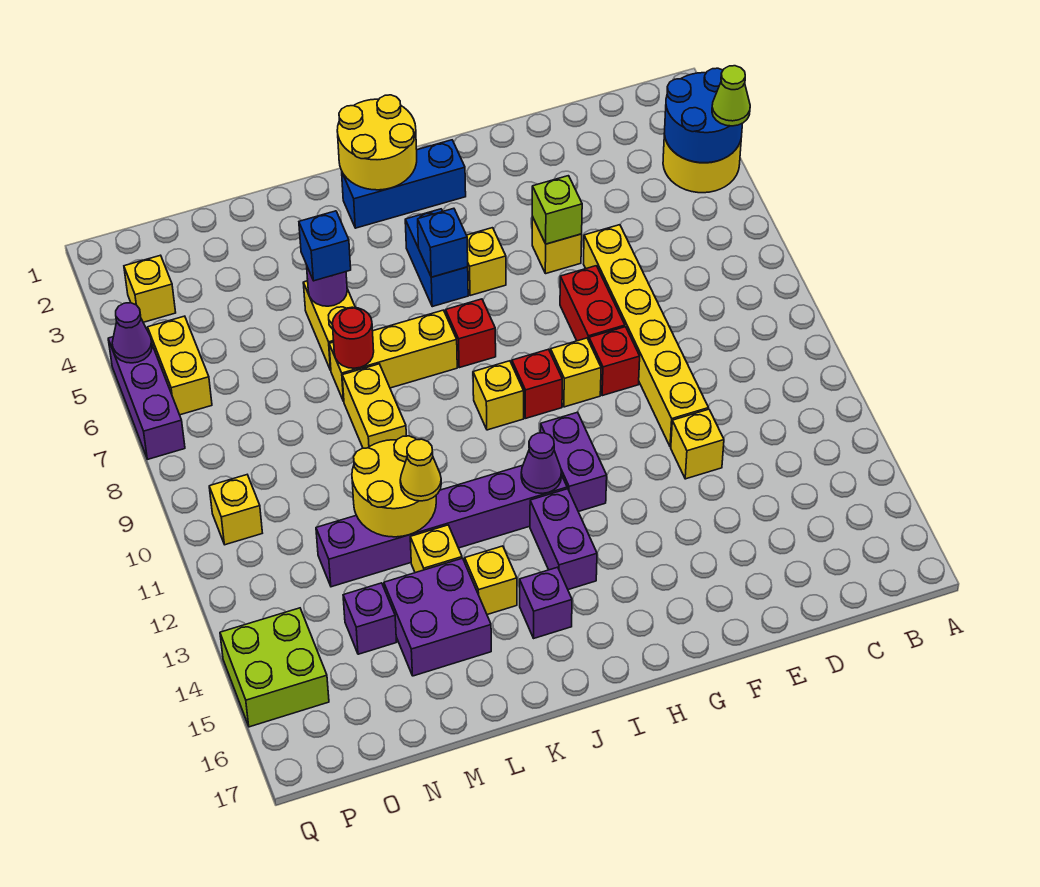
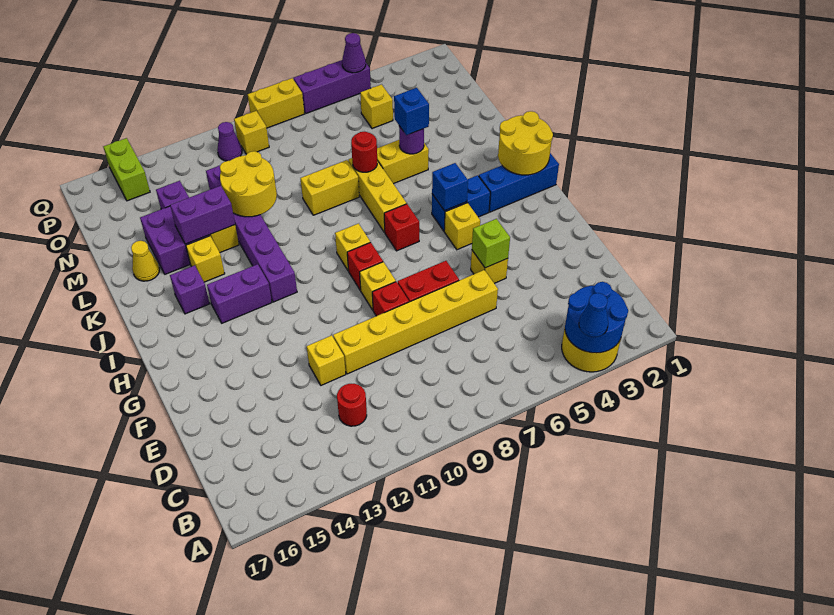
lime 1x1 cone [712,66,750,126] -> blue 1x1 cone [579,293,608,337]
none -> red 1x1 round brick [337,384,367,426]
blue 1x3 brick [342,140,466,228] -> blue 1x3 brick turned to [479,153,559,212]
purple 1x2 brick [540,412,607,512] -> purple 1x2 brick moved to [170,186,235,244]
purple 1x1 cone [521,433,561,493] -> purple 1x1 cone moved to [217,122,242,161]
yellow 1x1 cone [400,439,441,501] -> yellow 1x1 cone moved to [131,241,160,281]
yellow 1x1 brick [124,255,176,322] -> yellow 1x1 brick moved to [360,85,393,129]
yellow 1x2 brick [148,316,212,415] -> yellow 1x2 brick moved to [248,78,304,128]
lime 2x2 brick [220,608,329,727] -> lime 1x2 brick [103,138,150,201]

